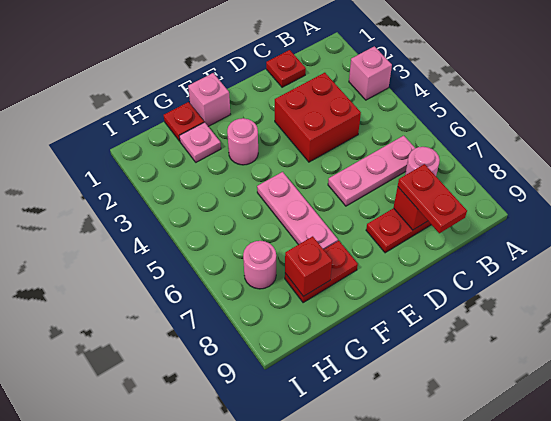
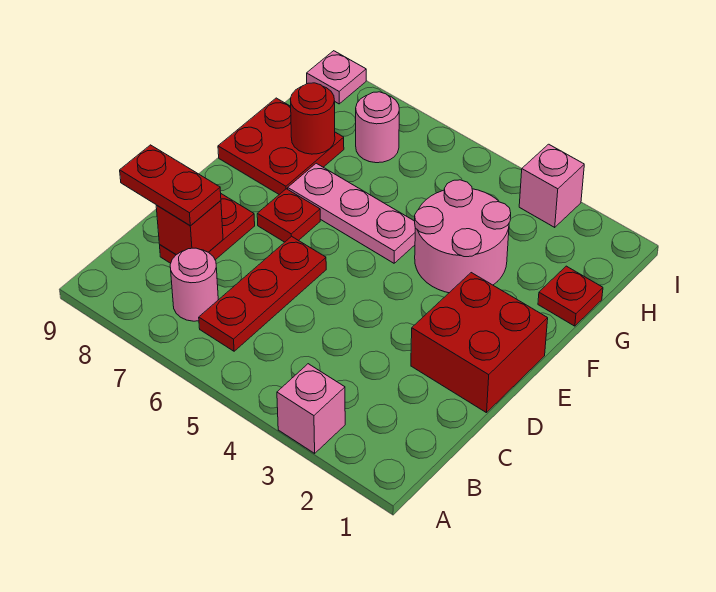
pink 1x3 plate [328,136,415,206] -> red 1x3 plate [199,236,326,351]
red 1x1 plate [266,50,306,87] -> red 1x1 plate moved to [257,189,320,242]
red 2x2 brick [275,73,361,162] -> red 2x2 brick moved to [411,273,548,413]
pink 1x1 brick [188,73,230,126] -> pink 1x1 brick moved to [519,144,584,227]
pink 1x1 round brick [227,118,258,165] -> pink 2x2 round brick [415,180,511,293]
red 1x2 plate [285,241,358,303] -> red 2x2 plate [218,98,344,194]
pink 1x1 plate [180,122,221,162] -> pink 1x1 plate moved to [307,51,366,104]
red 1x1 brick [285,236,332,297] -> red 1x1 round brick [291,83,335,154]

